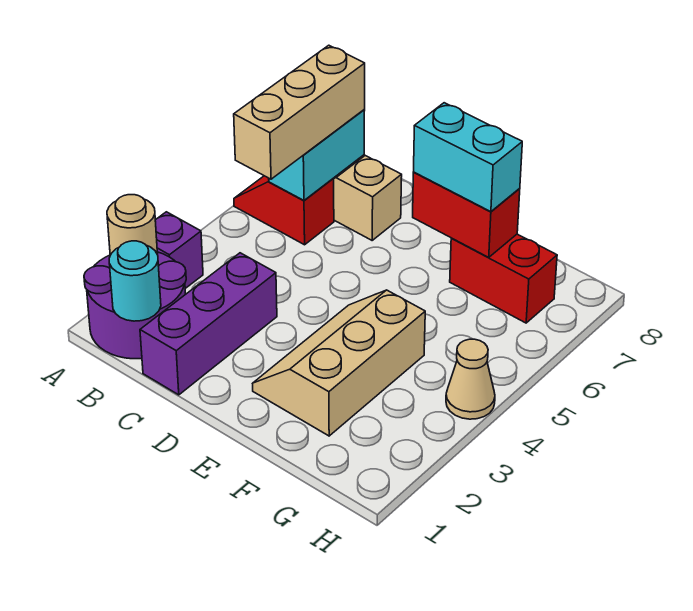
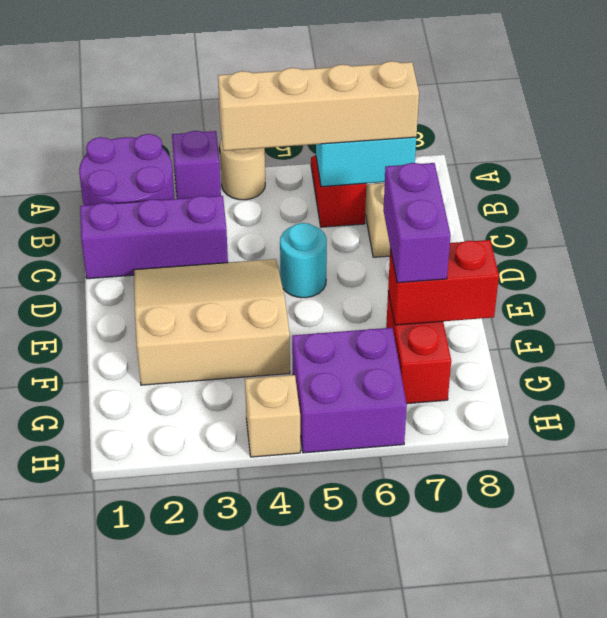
tan 1x1 round brick [107,195,158,255] -> tan 1x1 round brick moved to [220,140,265,200]
cyan 1x1 round brick [109,241,161,321] -> cyan 1x1 round brick moved to [280,223,327,298]
tan 1x3 brick [234,45,365,179] -> tan 1x4 brick [218,61,419,151]
tan 2x3 slope [253,290,425,436] -> tan 3x3 slope [134,259,290,385]
red 1x2 brick [413,172,520,258] -> red 1x2 brick turned to [388,240,499,325]
cyan 1x2 brick [414,103,522,212] -> purple 1x2 brick [383,163,451,283]
none -> purple 2x2 brick [292,328,407,453]
tan 1x1 cone [446,339,495,419] -> tan 1x1 brick [245,375,300,457]

